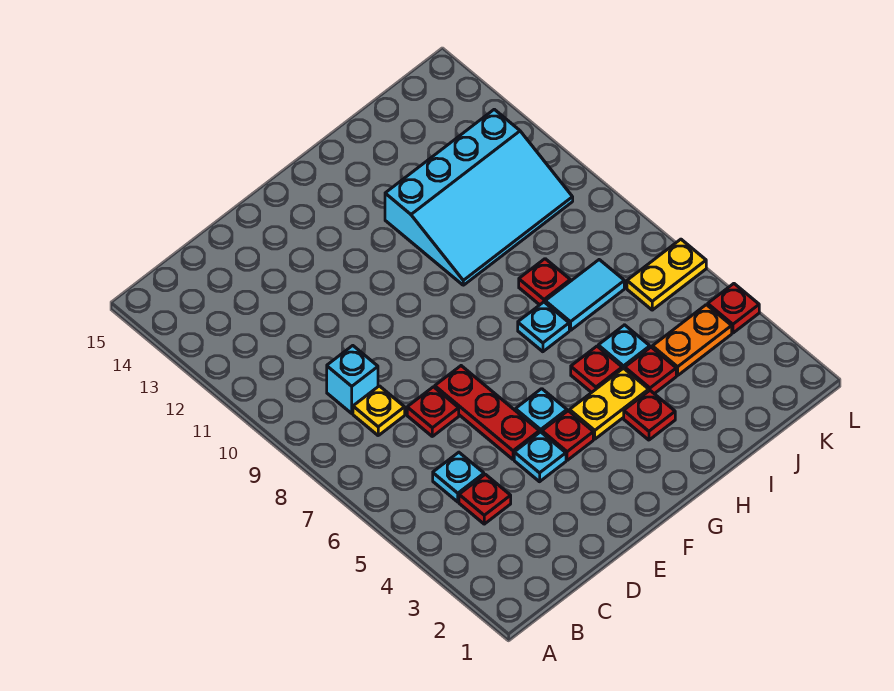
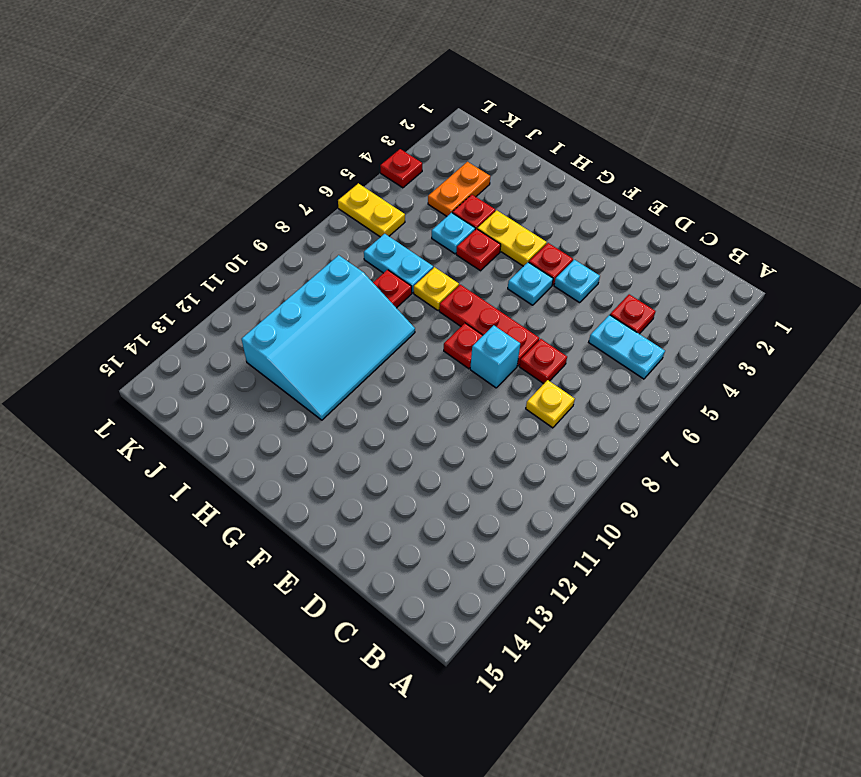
cyan 1x1 plate [433,452,484,502] -> cyan 1x2 plate [589,315,665,379]
cyan 1x1 brick [327,346,378,413] -> cyan 1x1 brick moved to [470,325,520,388]
red 1x3 plate [435,366,539,459] -> red 1x3 plate turned to [439,285,539,366]
red 1x1 plate [624,391,675,440] -> red 1x1 plate moved to [444,323,483,369]
cyan 1x1 plate [518,302,569,352] -> yellow 1x1 plate [414,267,459,310]
cyan 3x4 slope [385,109,573,285] -> cyan 3x4 slope turned to [242,255,415,420]
cyan 1x2 tile [545,260,624,330] -> cyan 1x2 plate [364,234,433,293]
orange 1x2 plate [652,305,732,375] -> orange 1x2 plate turned to [428,162,490,216]

